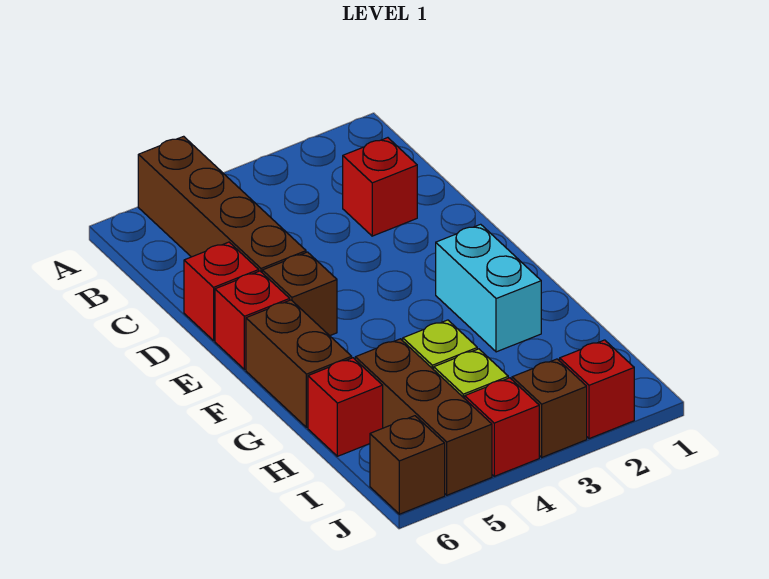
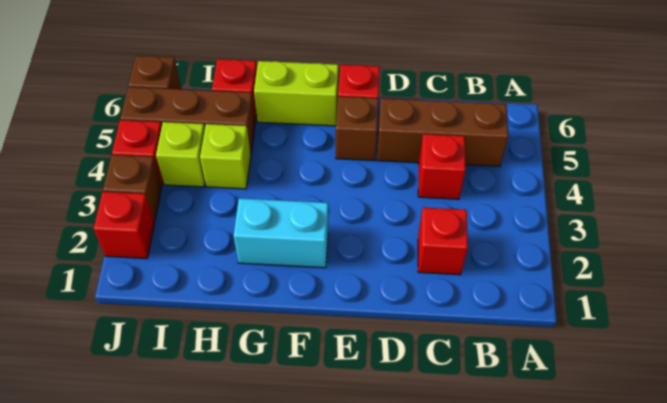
brown 1x4 brick [138,136,306,272] -> brown 1x3 brick [377,98,508,166]
red 1x1 brick [184,242,259,341] -> red 1x1 brick moved to [418,134,466,199]
brown 1x2 brick [246,300,352,427] -> lime 1x2 brick [254,61,338,126]

